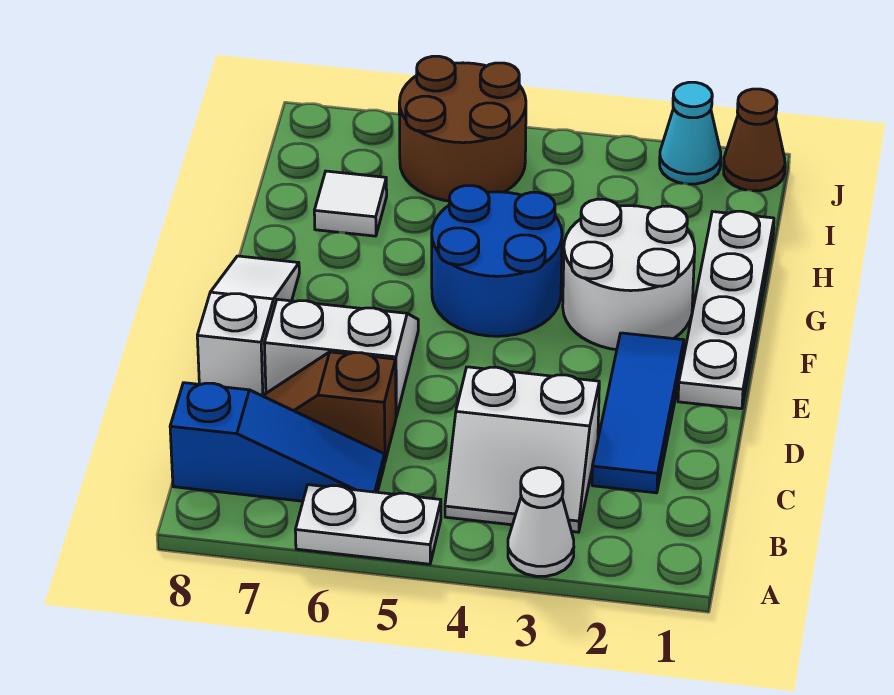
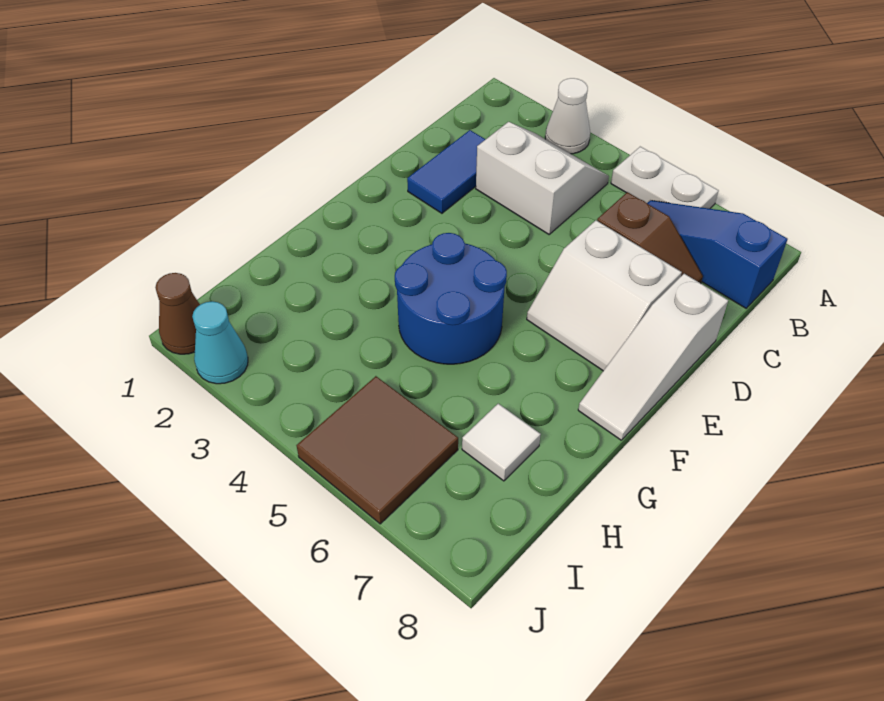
blue 1x3 tile [592,333,684,493] -> blue 1x2 tile [407,130,485,213]
white 1x4 plate [678,211,774,409] -> none
white 2x2 round brick [563,199,695,350] -> none
brown 2x2 round brick [399,56,526,201] -> brown 2x2 tile [297,376,458,524]

